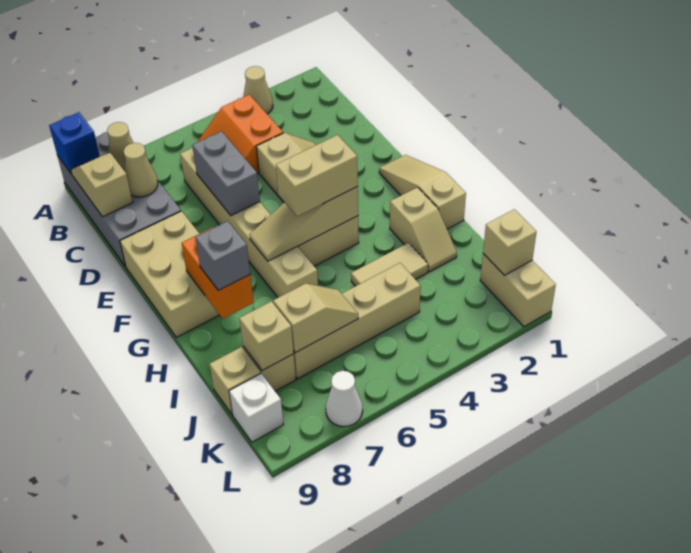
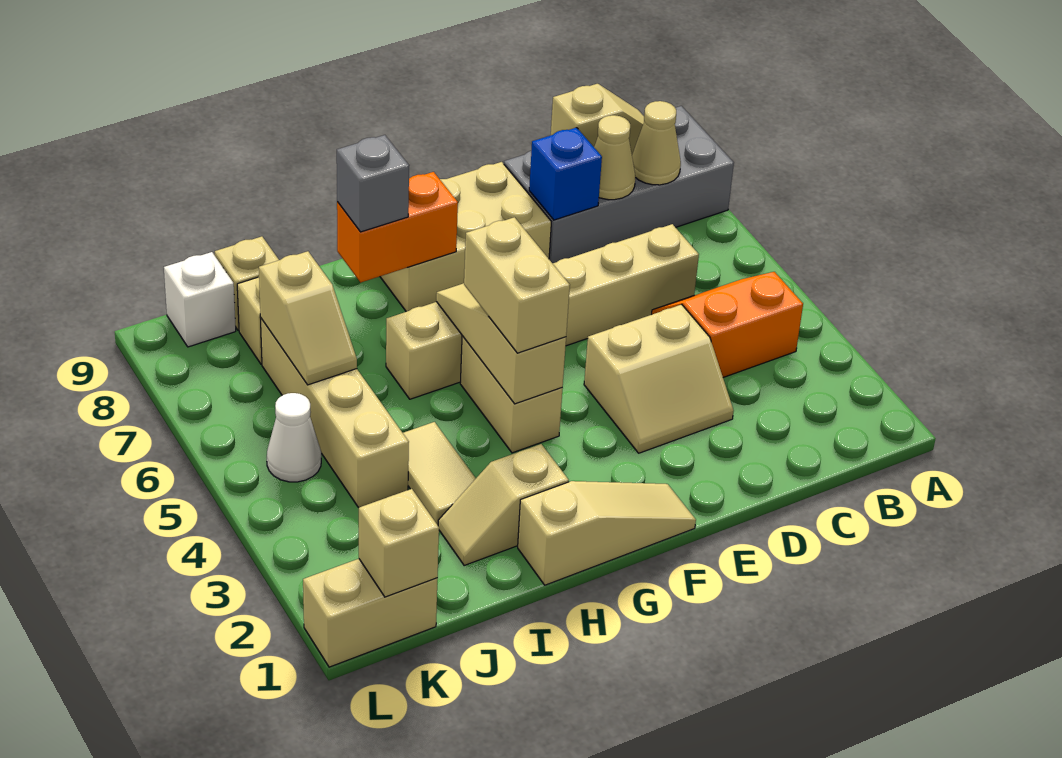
tan 1x1 cone [243,66,273,114] -> none
blue 1x1 brick [49,112,100,174] -> blue 1x1 brick moved to [529,128,602,220]
grey 1x2 brick [192,131,260,216] -> none
tan 1x1 brick [239,301,294,371] -> none
white 1x1 cone [326,371,363,427] -> white 1x1 cone moved to [267,393,321,482]

